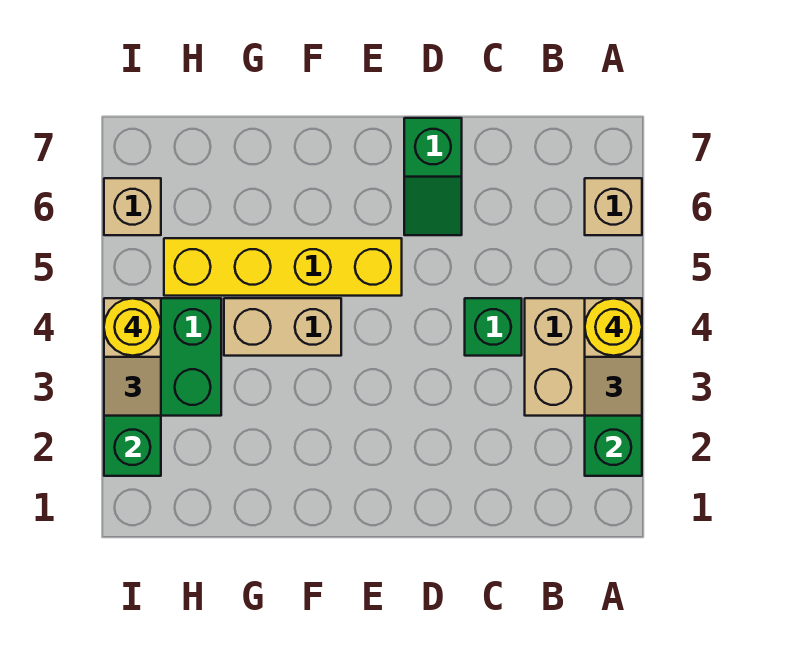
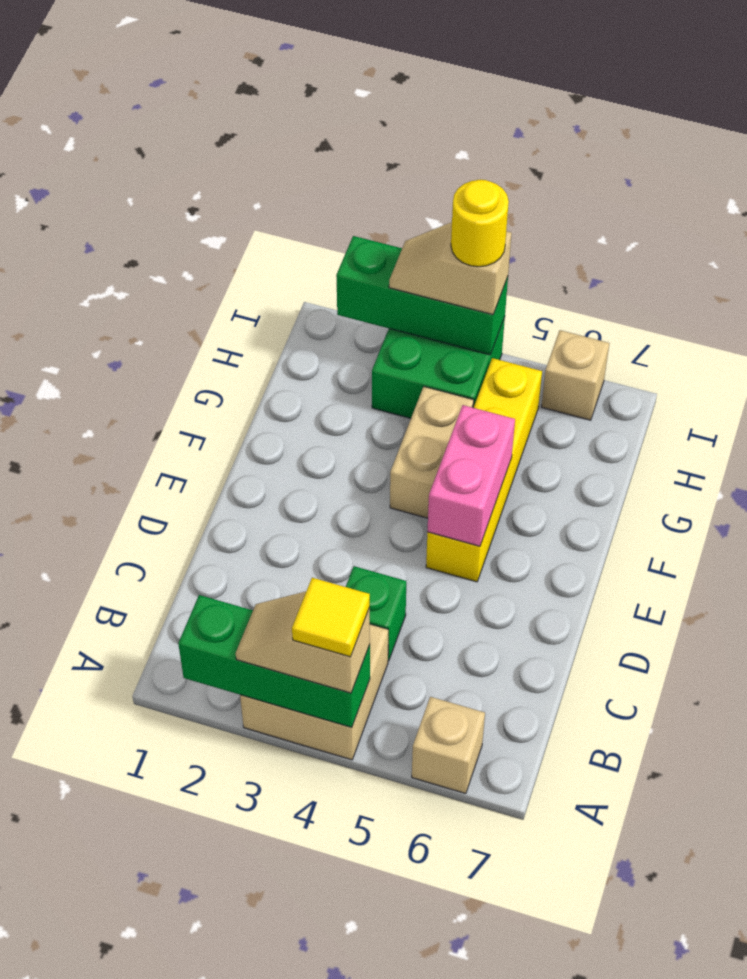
yellow 1x1 round brick [585,298,642,356] -> yellow 1x1 tile [292,578,370,657]
green 1x2 slope [404,118,462,235] -> none
none -> pink 1x2 brick [427,405,515,546]

